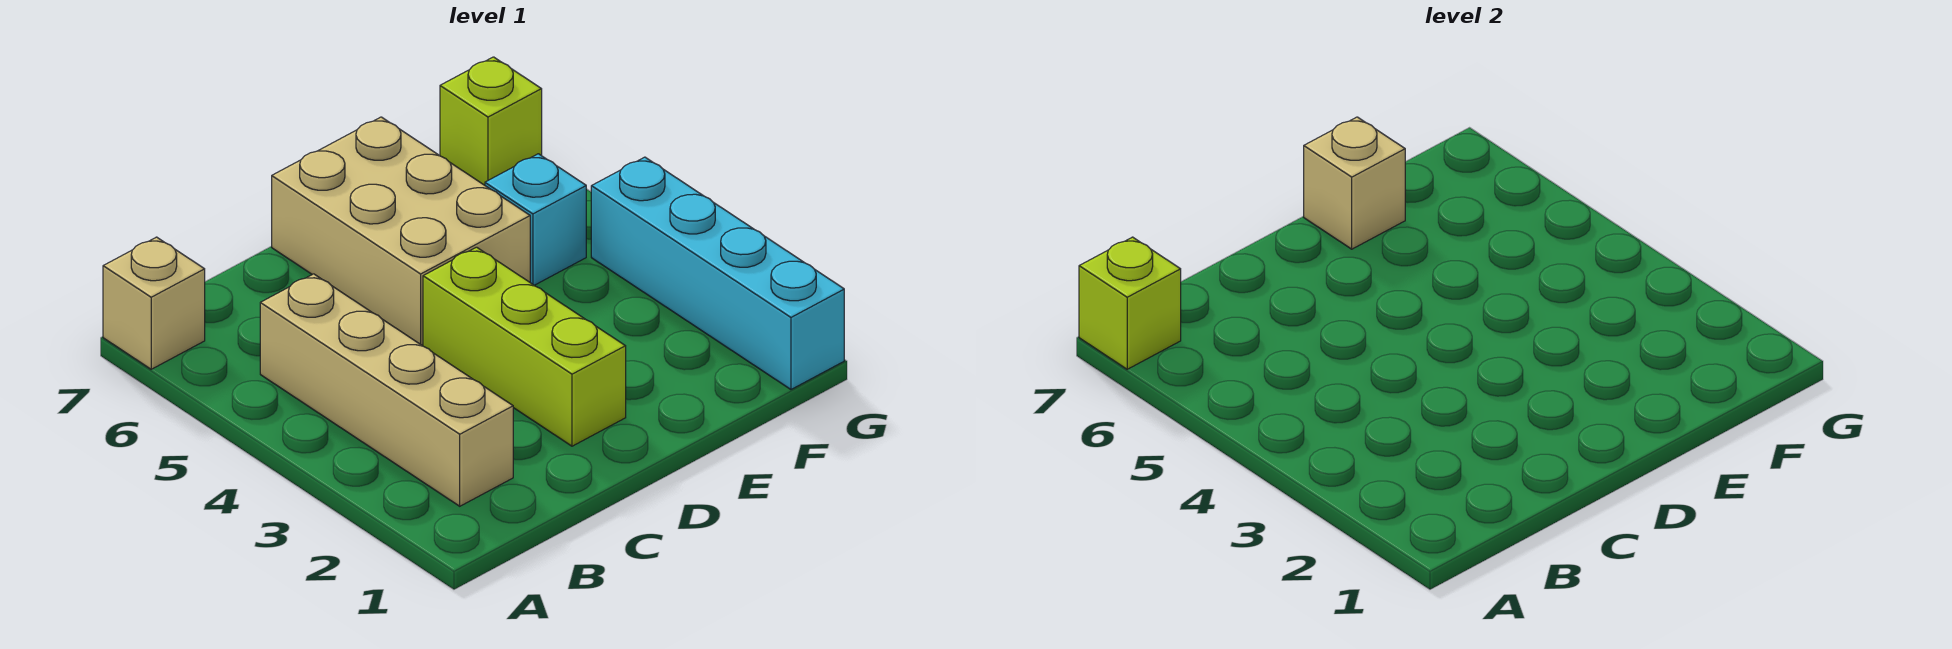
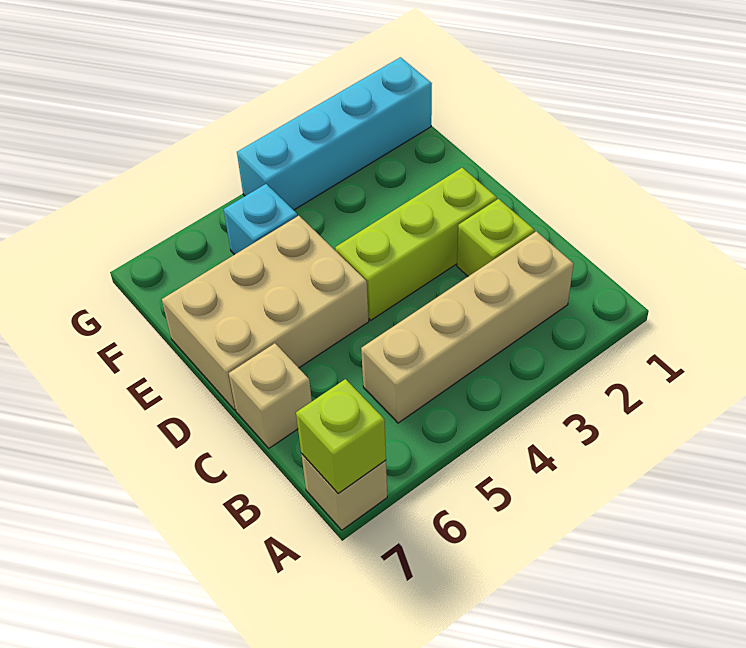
tan 1x1 brick [1304,117,1405,249] -> tan 1x1 brick moved to [229,343,312,448]
lime 1x1 brick [440,57,542,185] -> lime 1x1 brick moved to [457,199,534,276]

